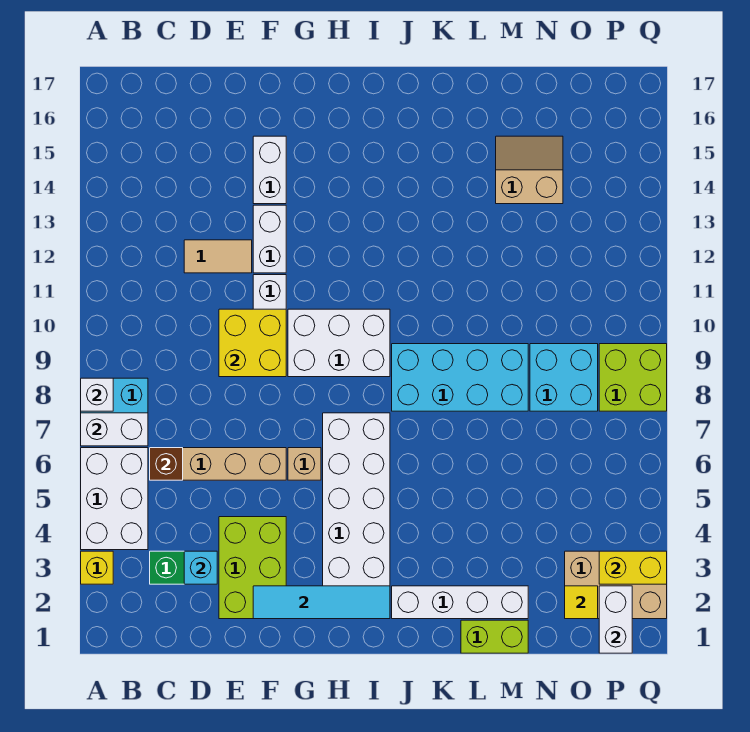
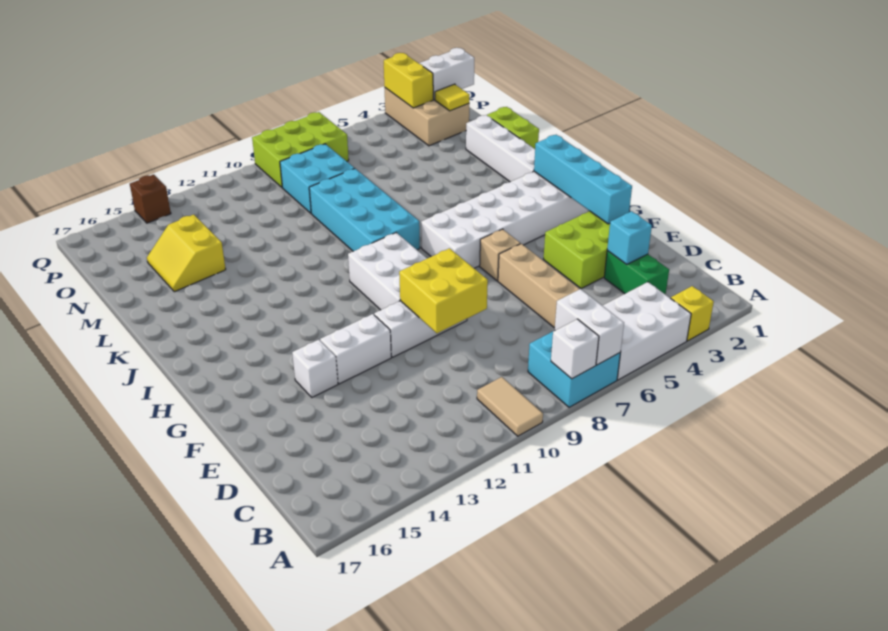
brown 1x1 brick [150,448,183,480] -> brown 1x1 brick moved to [130,175,171,223]
tan 1x2 tile [184,240,252,273] -> tan 1x2 tile moved to [477,377,543,436]
cyan 1x4 tile [253,586,390,619] -> cyan 1x4 brick [534,135,632,224]
white 1x2 brick [253,136,286,204] -> white 1x1 brick [292,340,338,397]
tan 2x2 slope [496,136,563,204] -> yellow 2x2 slope [147,215,226,292]
lime 2x2 brick [599,344,667,411] -> lime 2x3 brick [252,112,349,188]

